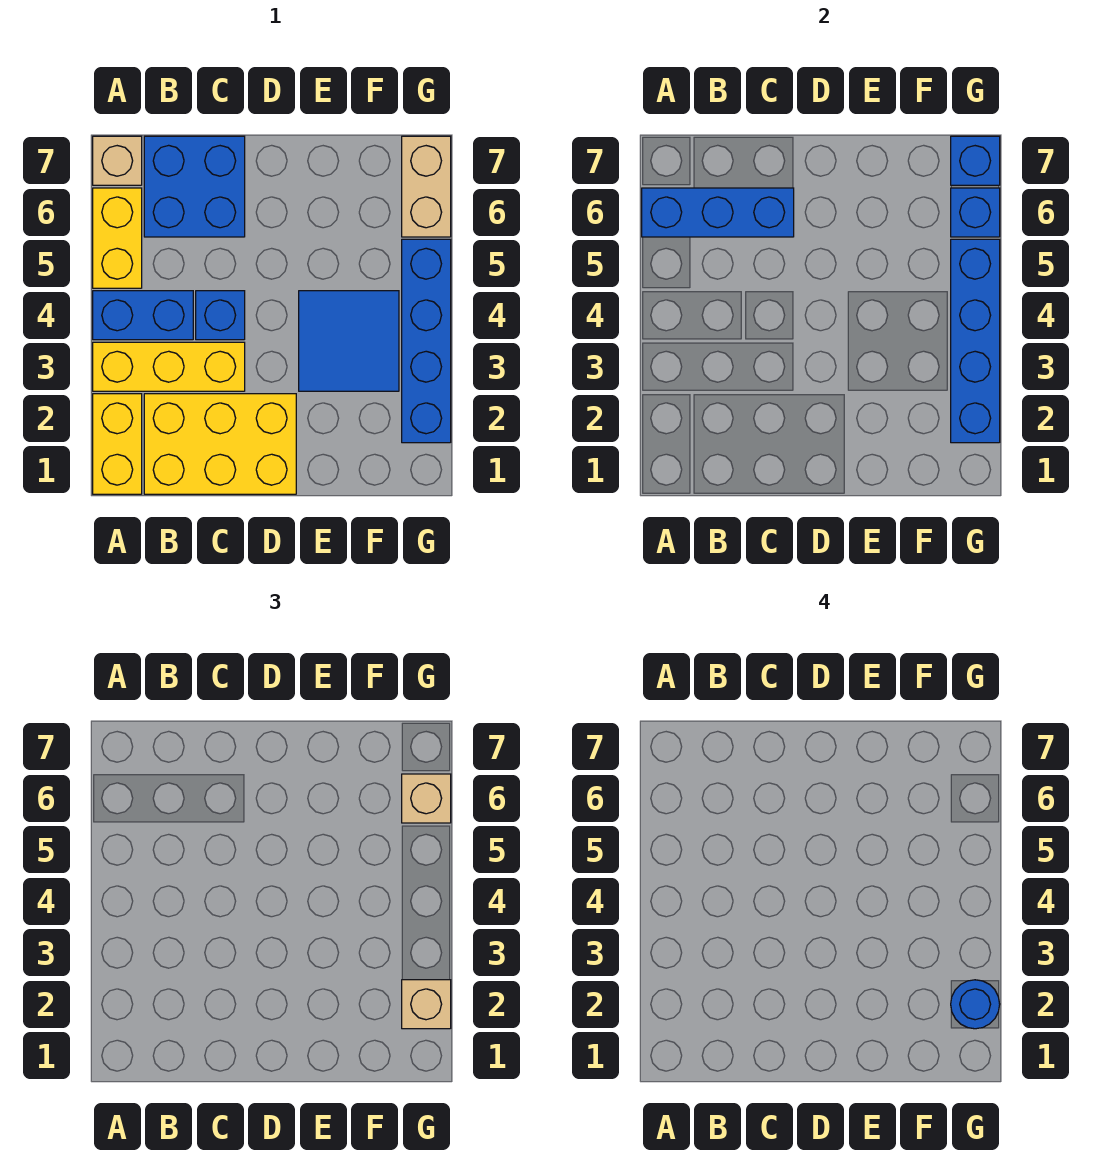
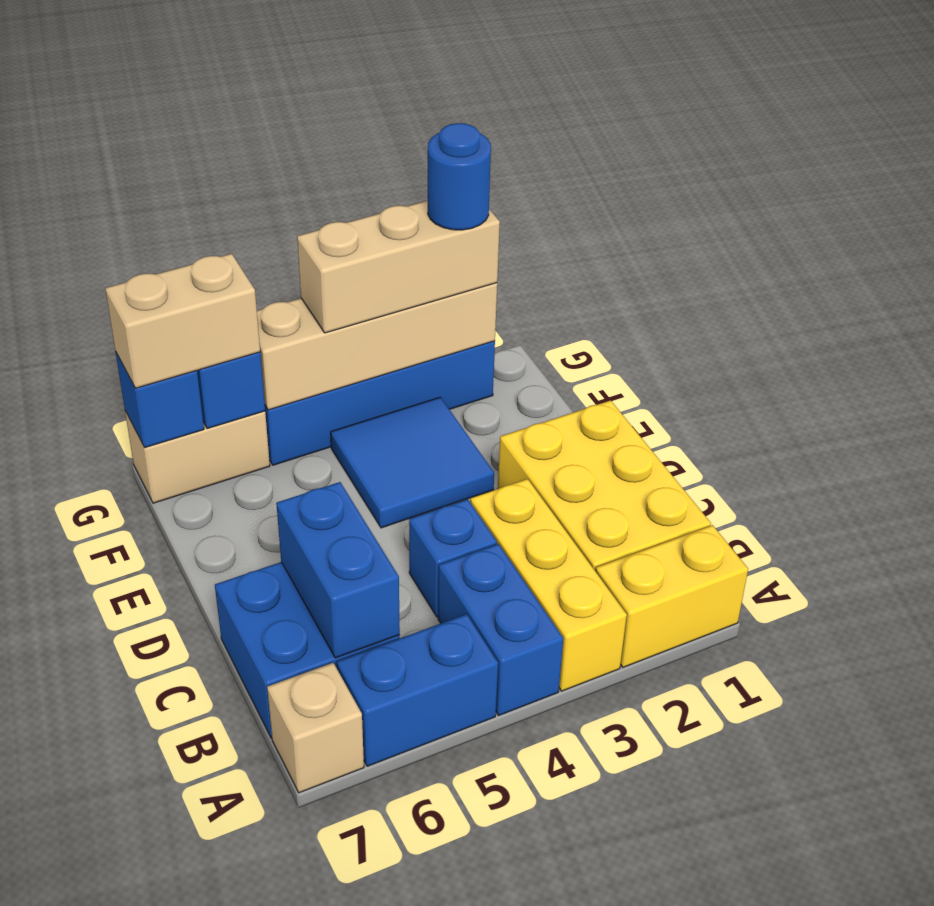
yellow 1x2 brick [93,188,142,288] -> blue 1x2 brick [337,614,498,766]
blue 1x3 brick [642,188,794,237] -> blue 1x2 brick [276,482,400,658]
blue 1x4 brick [951,239,1000,443] -> tan 1x4 brick [257,283,497,410]
tan 1x1 brick [402,980,451,1029] -> tan 1x3 brick [297,201,500,333]
tan 1x1 brick [402,774,451,823] -> tan 1x2 brick [105,254,260,388]

